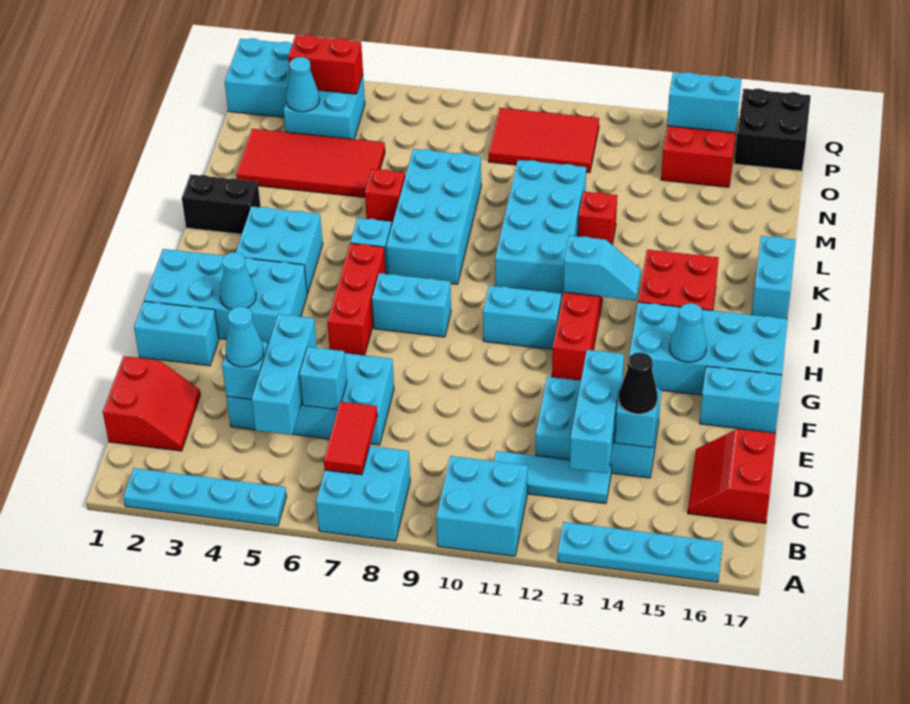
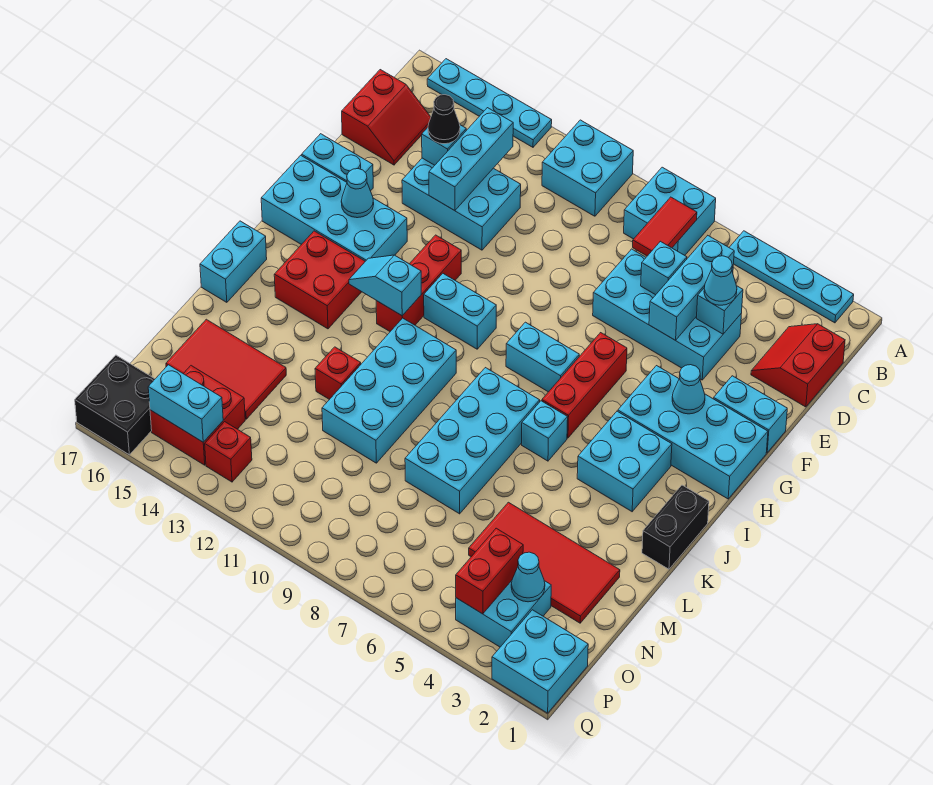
cyan 1x3 tile [494,451,611,504] -> none
black 1x2 brick [182,174,261,234] -> black 1x2 brick turned to [642,485,709,569]
red 1x1 brick [365,169,405,225] -> red 1x1 brick moved to [205,422,252,482]
red 2x3 tile [489,108,599,173] -> red 2x3 tile moved to [166,319,286,419]
red 1x2 brick [288,35,363,94] -> red 1x2 brick turned to [456,528,523,614]

